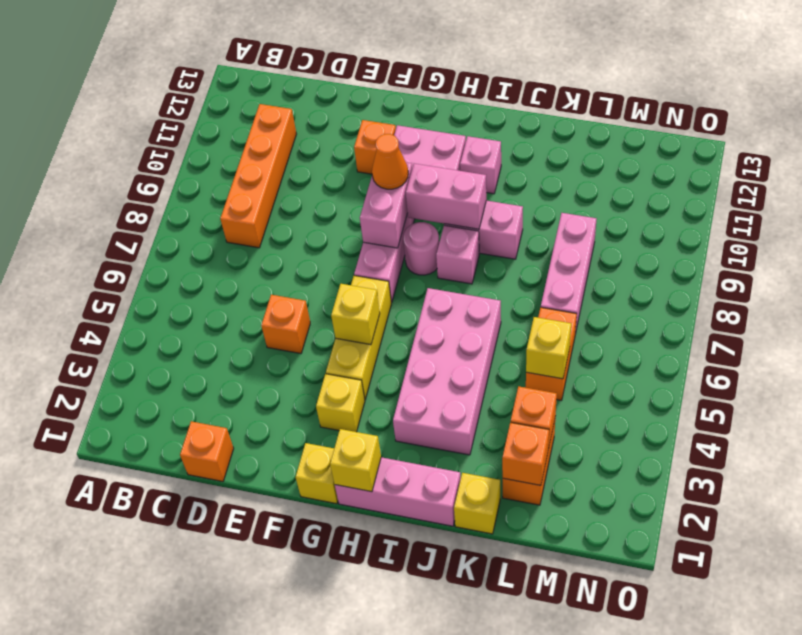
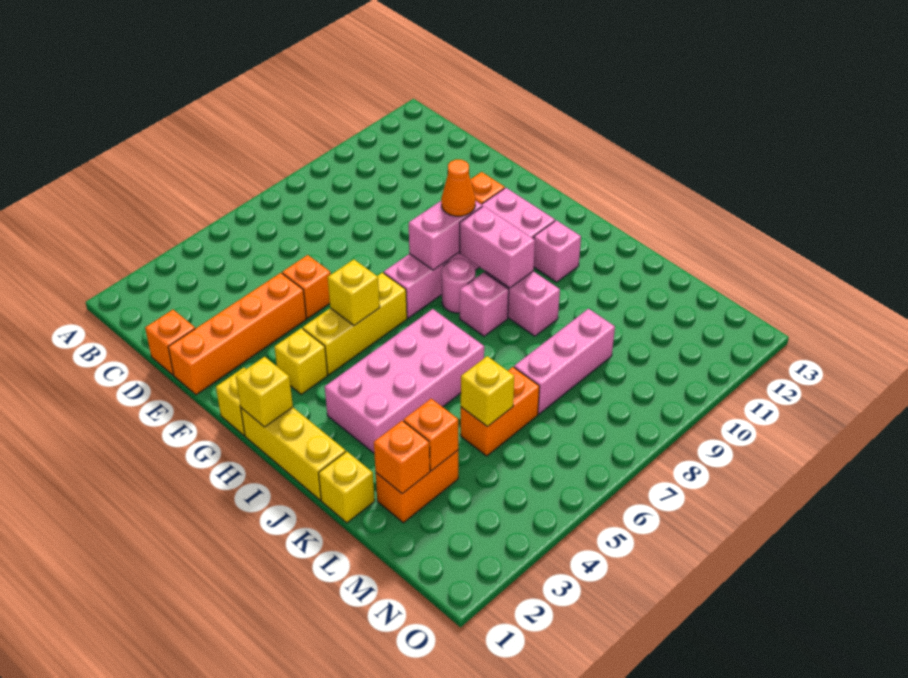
orange 1x4 brick [220,104,296,248] -> orange 1x4 brick moved to [168,273,306,395]
pink 1x3 brick [335,457,461,526] -> yellow 1x3 brick [241,407,346,500]

